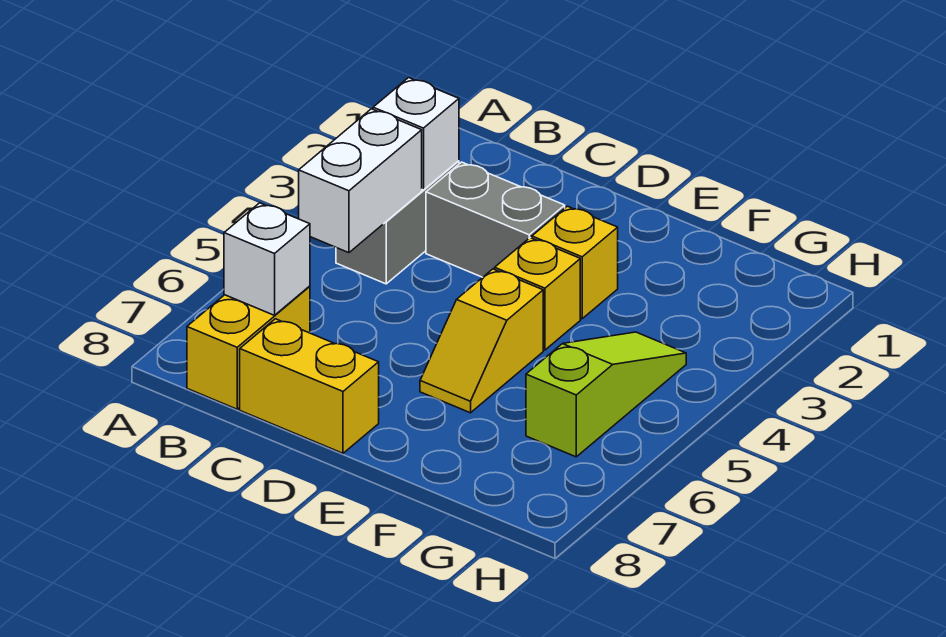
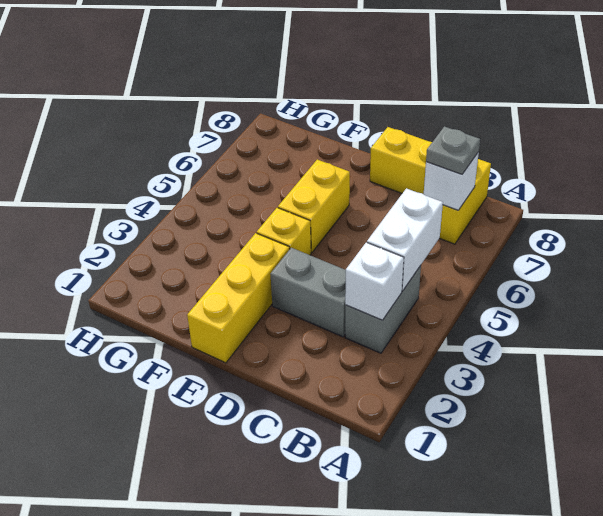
none -> grey 1x1 plate [426,126,480,174]
yellow 1x1 brick [532,206,618,319] -> yellow 1x3 brick [187,233,290,363]
yellow 1x2 slope [420,269,543,413] -> yellow 1x2 brick [278,160,350,253]
lime 1x3 slope [526,332,686,457] -> none

